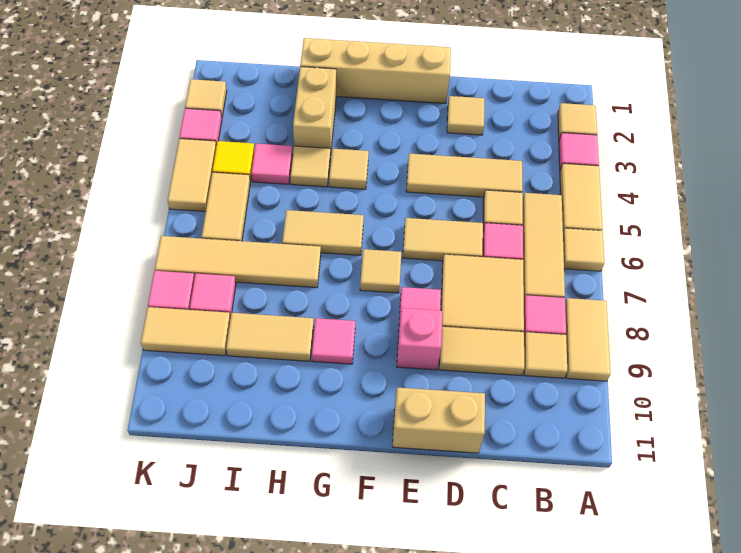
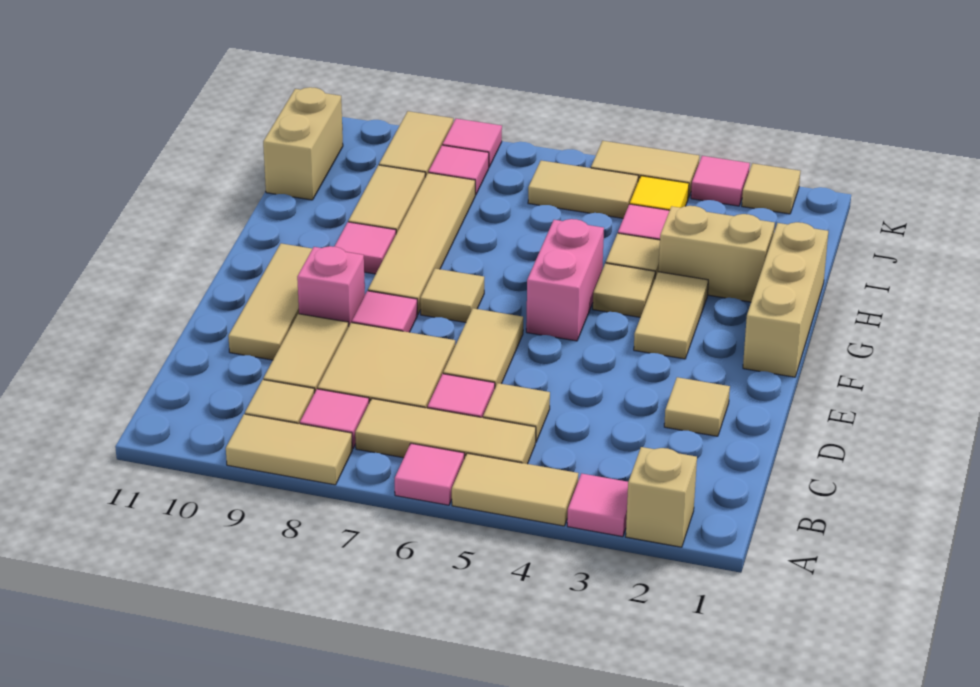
tan 1x1 tile [558,103,597,139] -> tan 1x1 brick [626,447,697,547]
tan 1x1 tile [563,228,604,271] -> pink 1x1 tile [395,444,464,505]
tan 1x3 tile [406,154,522,197] -> tan 1x3 tile moved to [228,243,312,360]
tan 1x2 brick [392,387,485,453] -> tan 1x2 brick moved to [263,87,343,200]
tan 1x4 brick [300,38,451,104] -> tan 1x3 brick [743,222,828,377]
none -> pink 1x2 brick [526,219,604,341]
tan 1x2 tile [282,210,364,255] -> tan 1x2 tile moved to [634,272,708,359]
tan 1x4 tile [155,236,321,288] -> tan 1x4 tile moved to [368,173,475,314]

